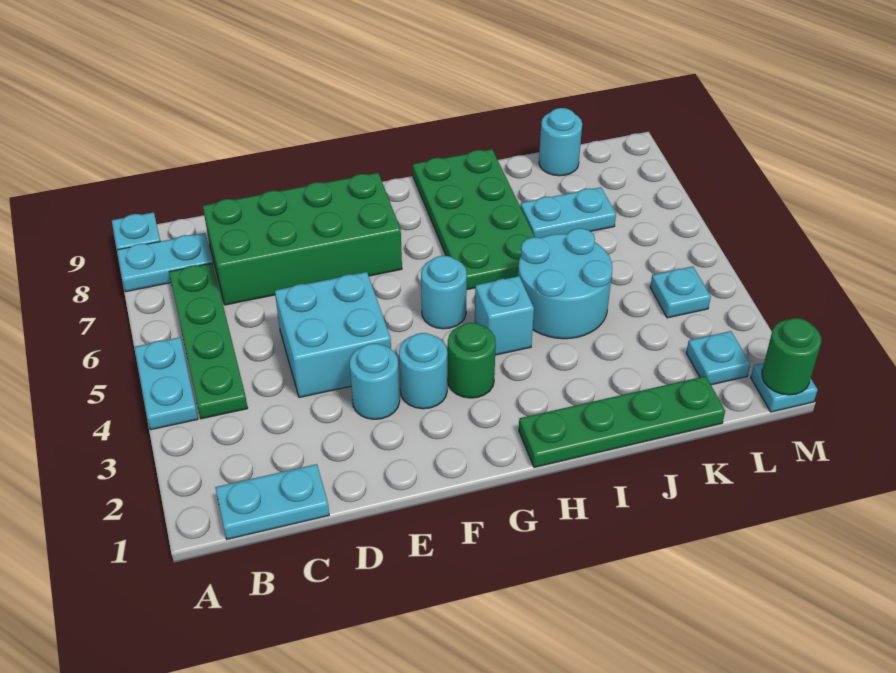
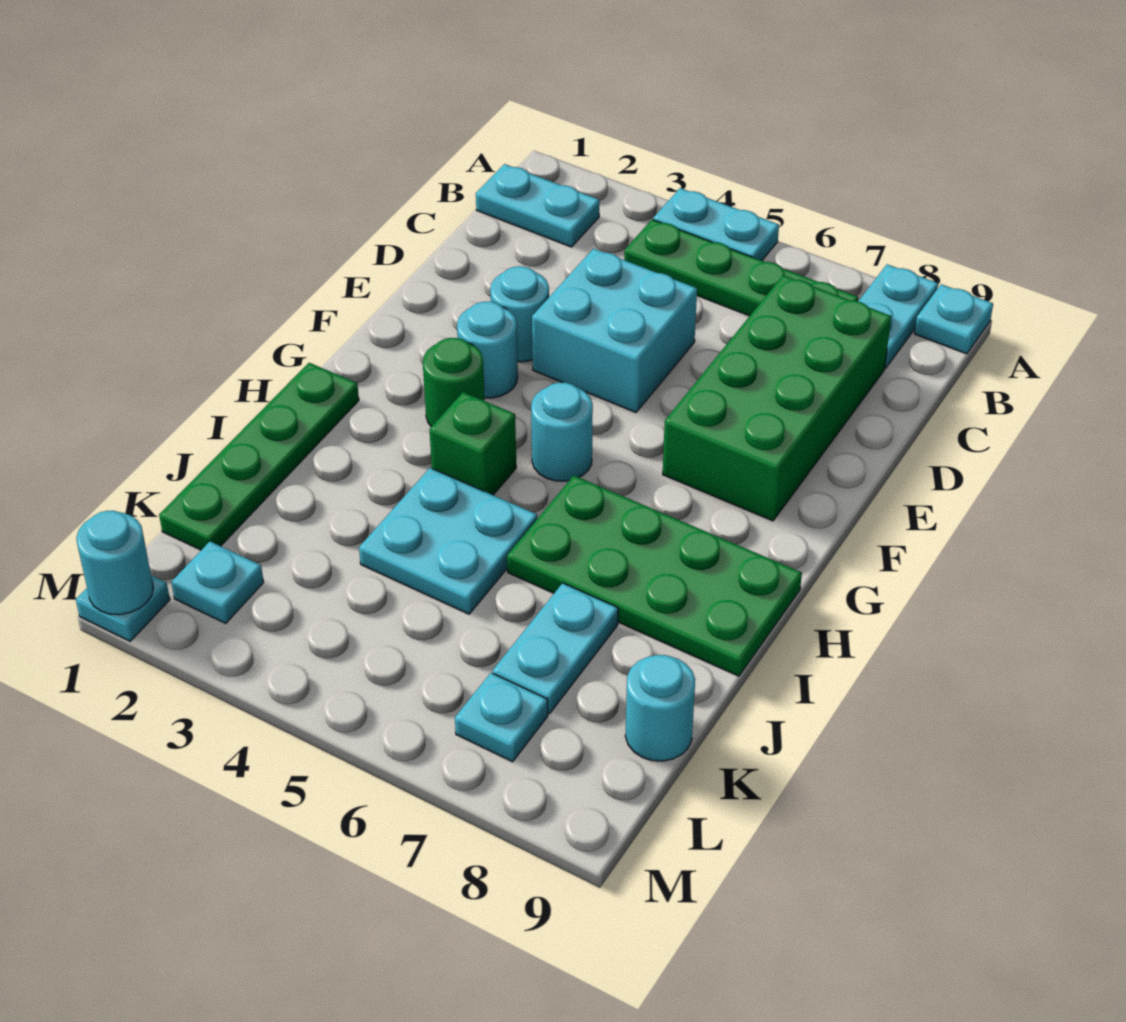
cyan 1x2 plate [215,464,329,539] -> cyan 1x2 plate turned to [476,164,600,247]
cyan 1x1 brick [475,276,534,355] -> green 1x1 brick [429,392,516,495]
cyan 2x2 round brick [518,228,612,339] -> cyan 2x2 plate [359,468,537,614]
cyan 1x1 plate [650,266,711,318] -> cyan 1x1 plate moved to [455,673,548,762]
green 1x1 round brick [762,318,821,395] -> cyan 1x1 round brick [76,511,153,615]

